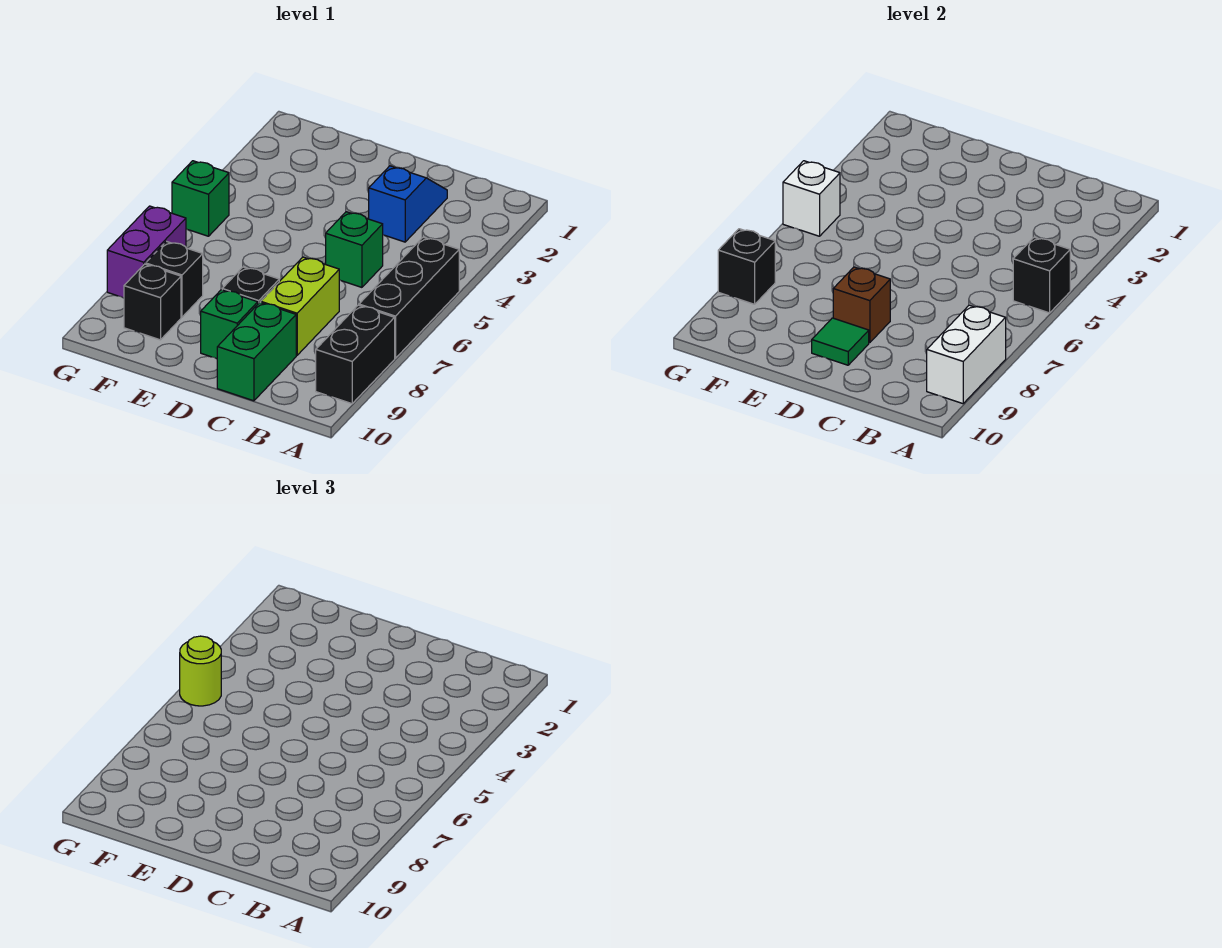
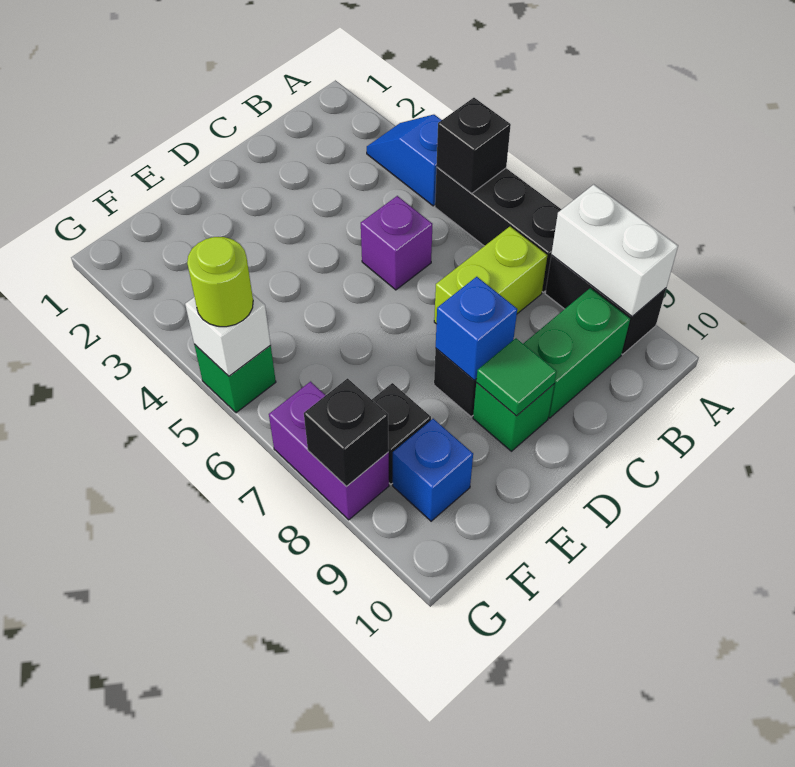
blue 1x2 slope [369,166,447,242] -> blue 1x2 slope moved to [367,115,441,206]
green 1x1 brick [326,212,383,287] -> purple 1x1 brick [361,196,432,290]
lime 1x2 brick [261,257,339,355] -> lime 1x2 brick turned to [434,227,548,324]
green 1x2 brick [217,302,296,401] -> green 1x2 brick turned to [523,288,630,418]
brown 1x1 brick [833,267,890,343] -> blue 1x1 brick [436,277,517,380]
black 1x1 brick [124,264,181,340] -> blue 1x1 brick [393,419,473,521]

